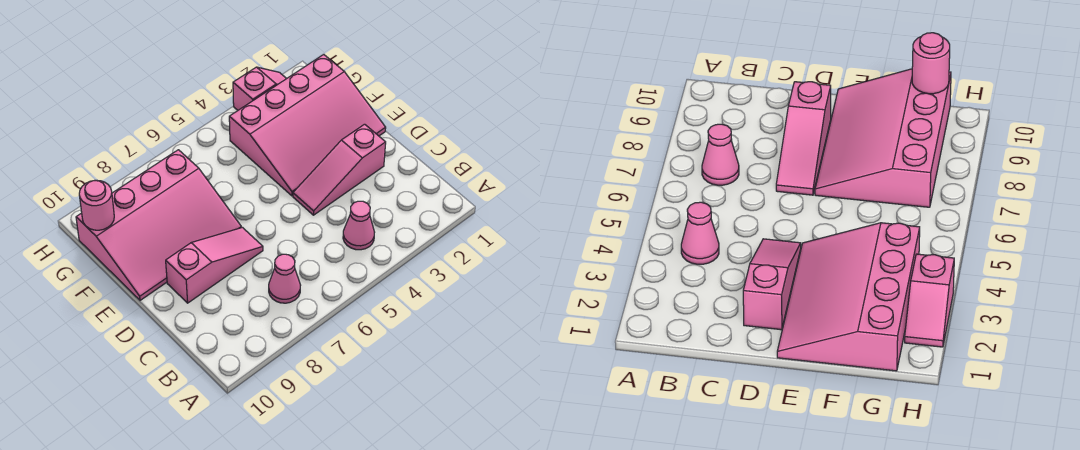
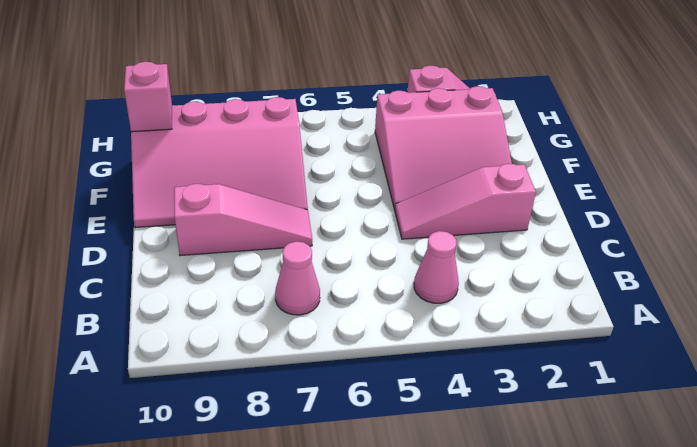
pink 3x4 slope [229,55,386,196] -> pink 3x3 slope [375,86,512,210]
pink 1x1 round brick [79,180,114,230] -> pink 1x1 brick [124,62,172,132]

